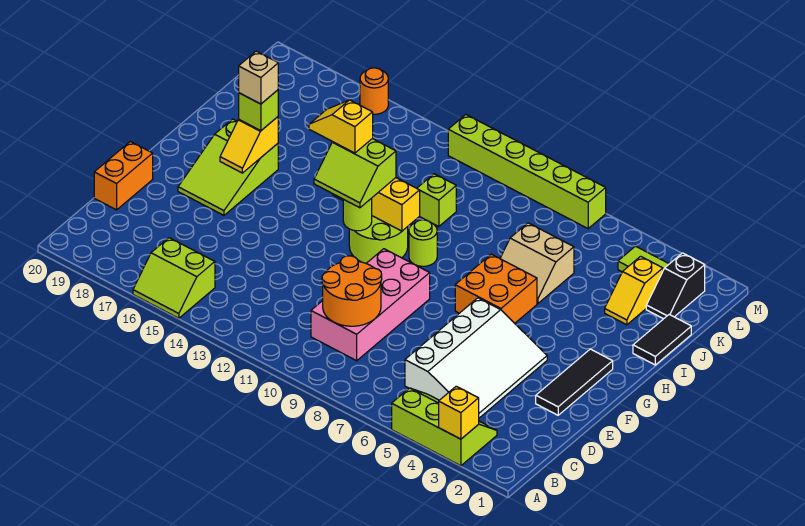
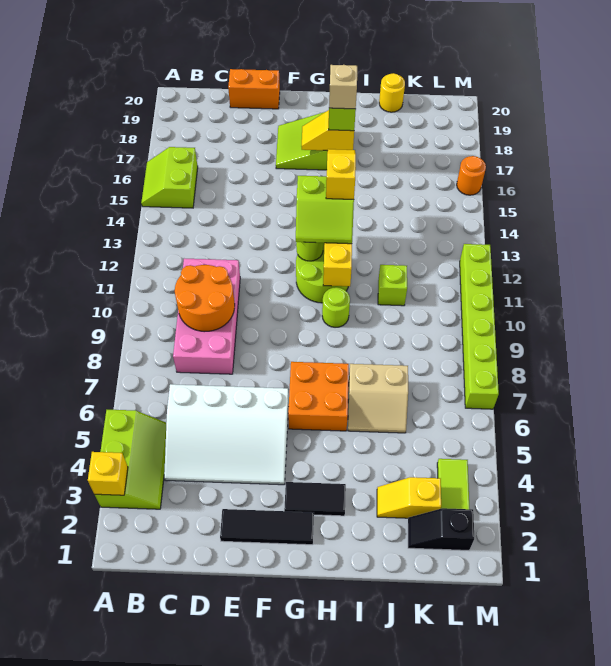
pink 2x4 brick [311,249,430,361] -> pink 2x4 brick turned to [173,259,240,374]
lime 2x2 slope [314,139,396,208] -> lime 2x2 slope turned to [296,176,354,244]
black 1x2 tile [633,315,691,365] -> black 1x2 tile moved to [284,482,346,516]
tan 2x2 slope [500,223,574,304] -> tan 2x2 slope turned to [348,364,408,433]
none -> yellow 1x1 round brick [379,73,405,112]

